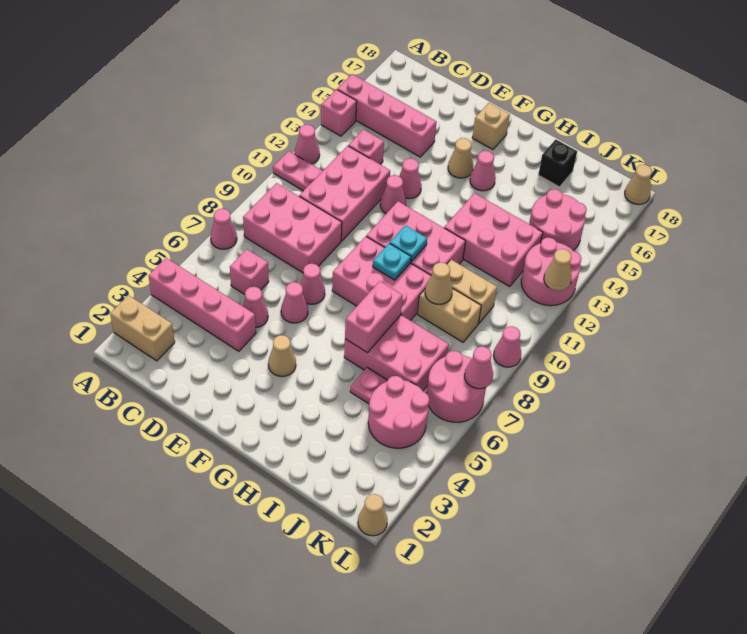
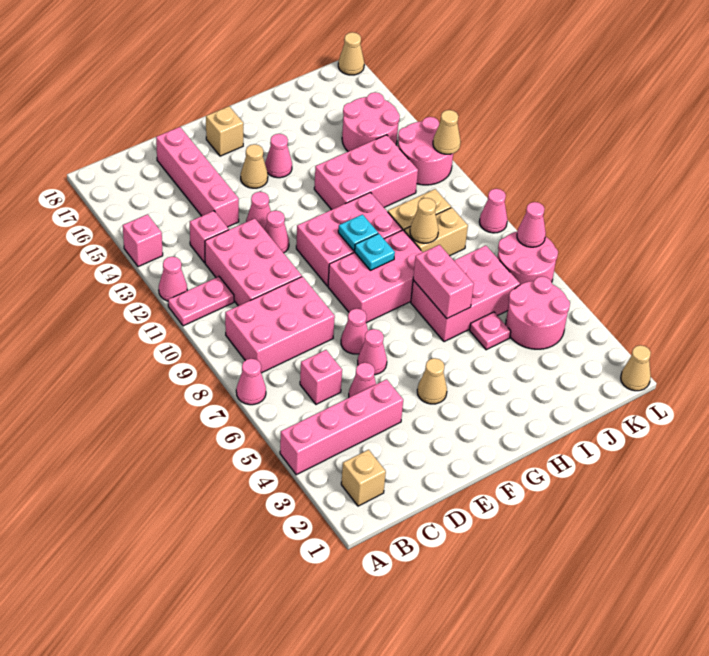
tan 1x2 brick [110,295,175,361] -> tan 1x1 brick [341,450,386,506]
pink 1x4 brick [337,74,436,157] -> pink 1x4 brick turned to [156,127,239,227]
black 1x1 brick [538,140,577,187] -> none

